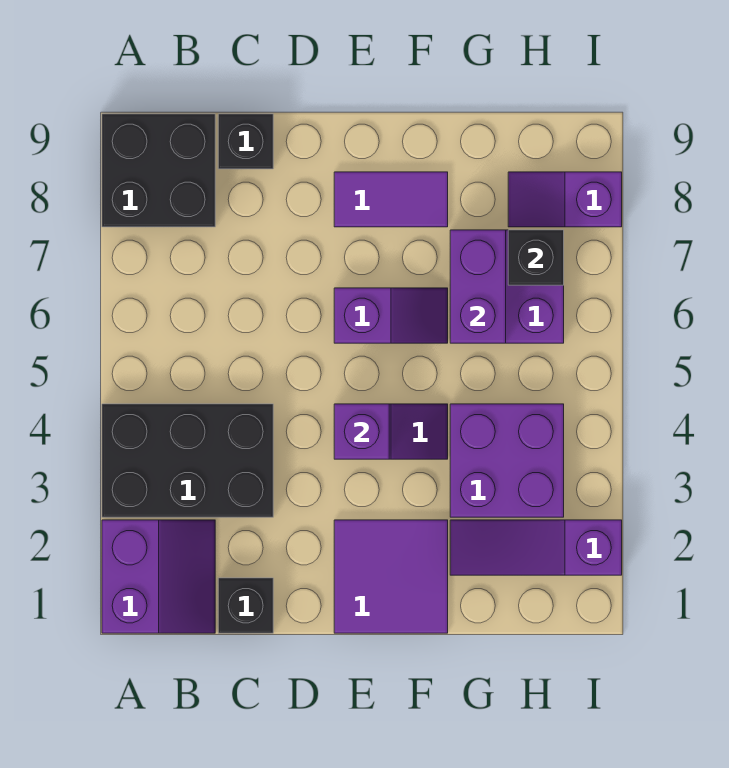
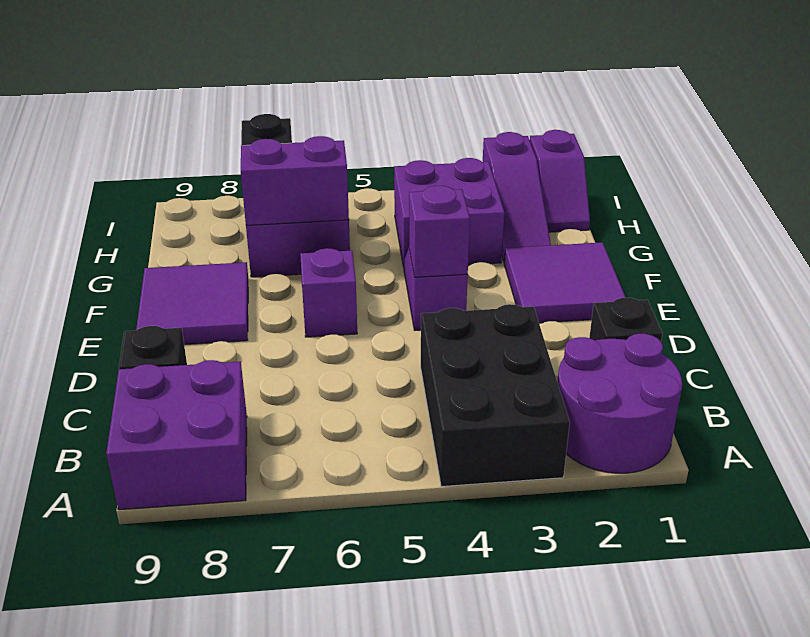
purple 2x2 slope [102,520,215,633] -> purple 2x2 round brick [558,333,682,473]
black 2x2 brick [102,114,215,227] -> purple 2x2 brick [106,360,247,510]
purple 1x2 tile [334,172,448,227] -> purple 2x2 tile [136,262,248,345]
purple 1x2 slope [508,172,622,227] -> purple 1x2 slope moved to [530,130,590,232]

